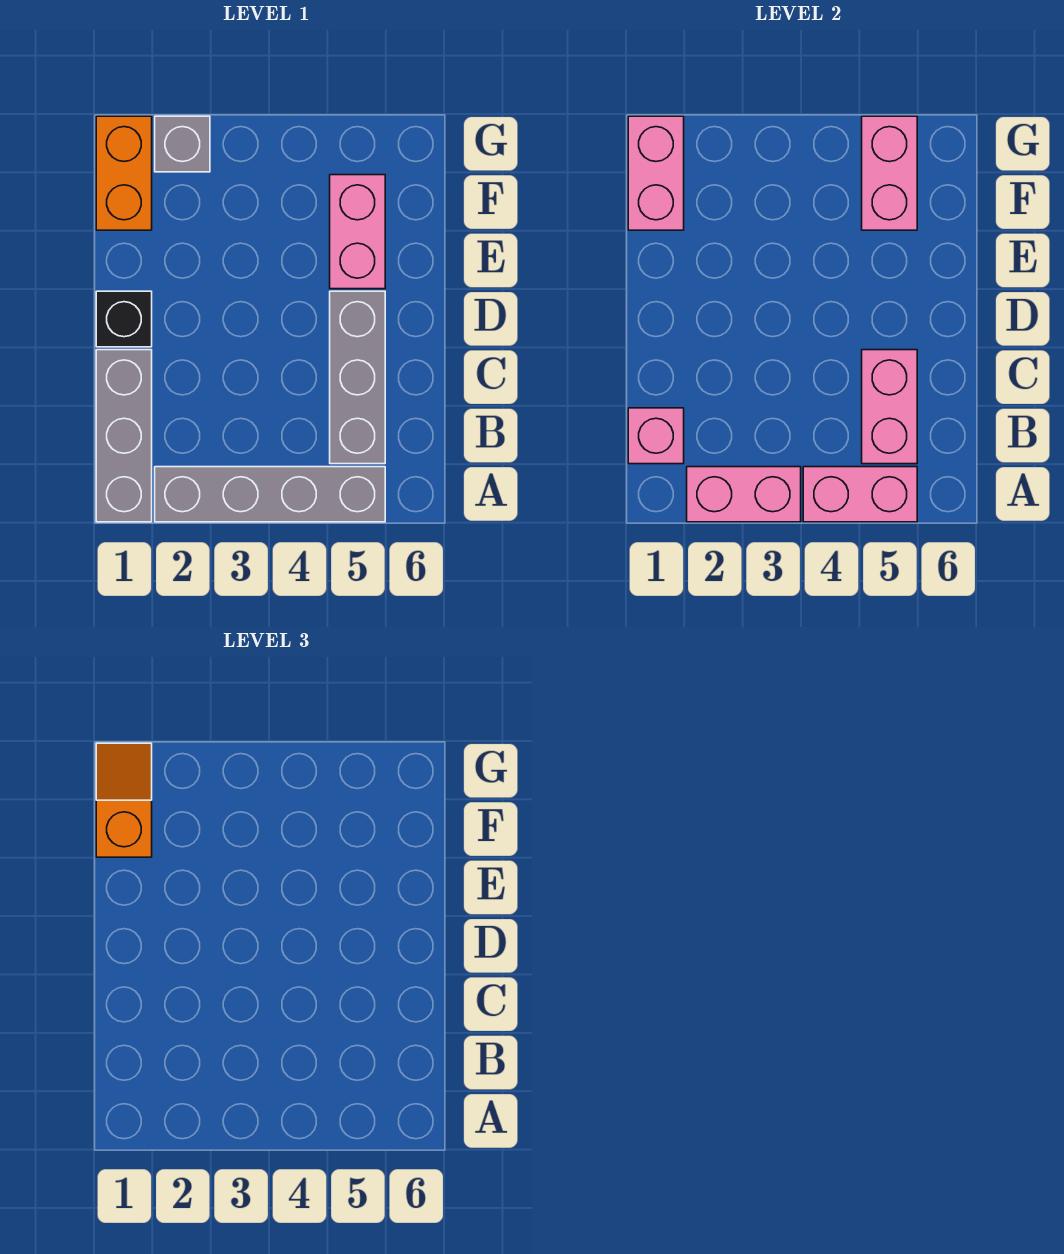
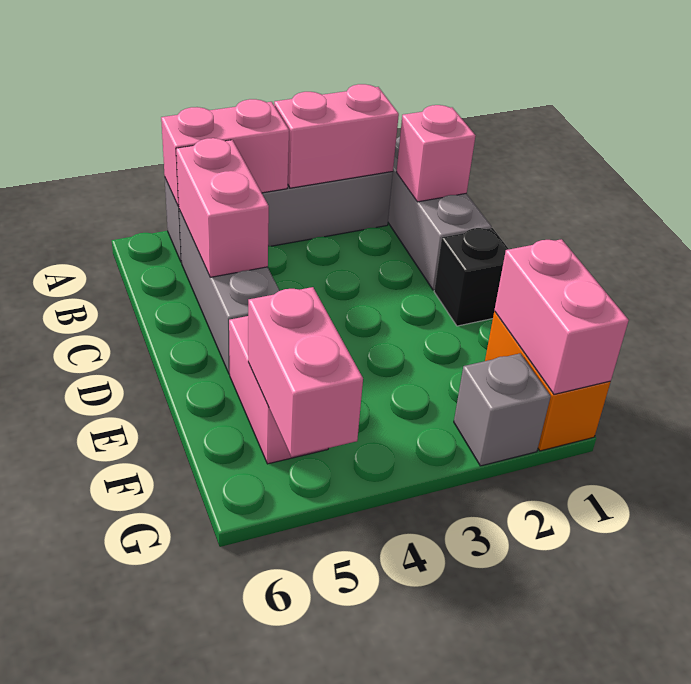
orange 1x2 slope [96,743,152,857] -> none

